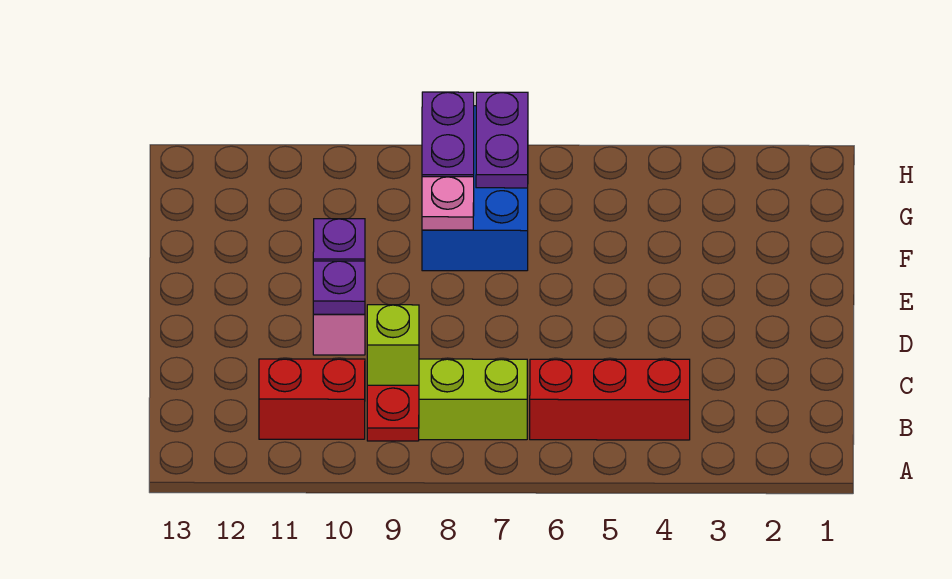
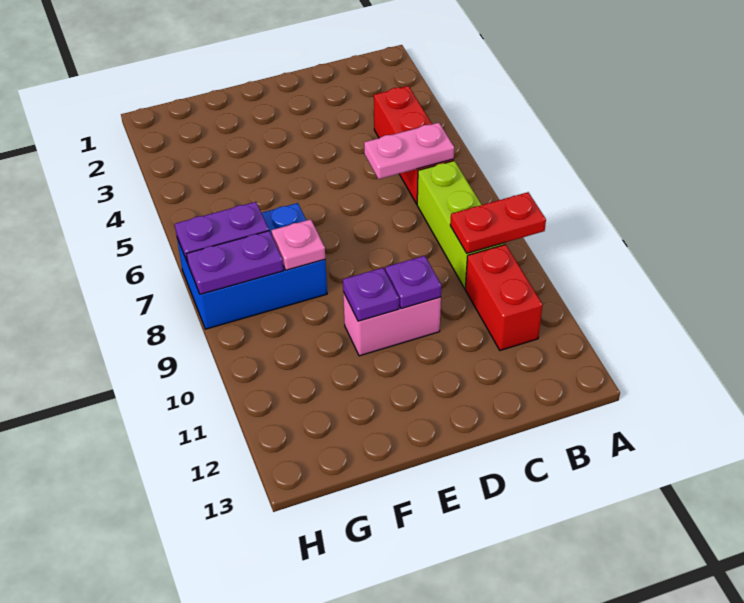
none -> pink 1x2 plate [364,123,454,179]
lime 1x1 brick [367,305,419,385] -> none

